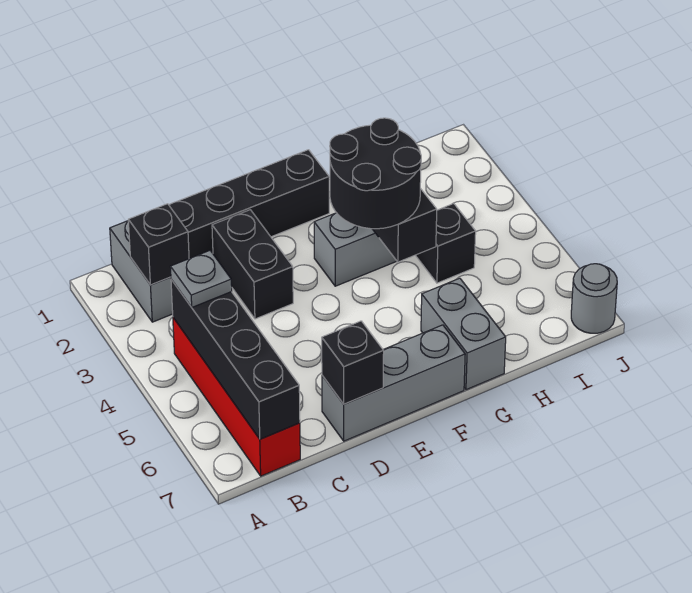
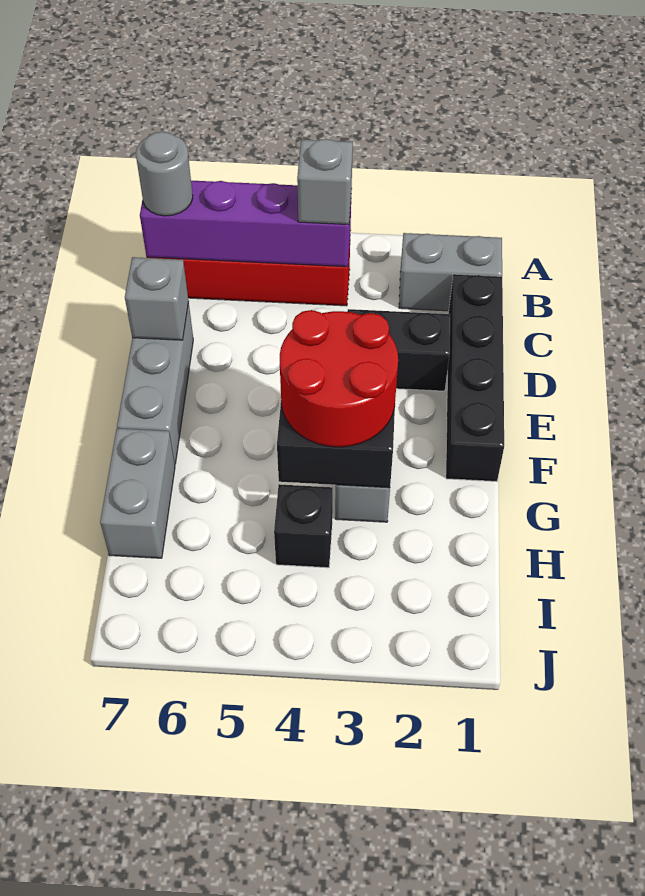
black 1x1 brick [128,204,189,285] -> none
black 1x4 brick [171,279,300,439] -> purple 1x4 brick [140,181,352,267]
grey 1x1 plate [170,251,232,307] -> grey 1x1 brick [297,139,353,224]
black 1x1 brick [322,321,384,404] -> grey 1x1 brick [125,257,189,340]
black 2x2 round brick [330,118,421,229] -> red 2x2 round brick [280,310,398,447]
grey 1x2 brick [421,278,506,390] -> grey 1x2 brick turned to [100,428,175,558]
grey 1x1 round brick [571,264,617,333] -> grey 1x1 round brick moved to [136,132,193,216]

